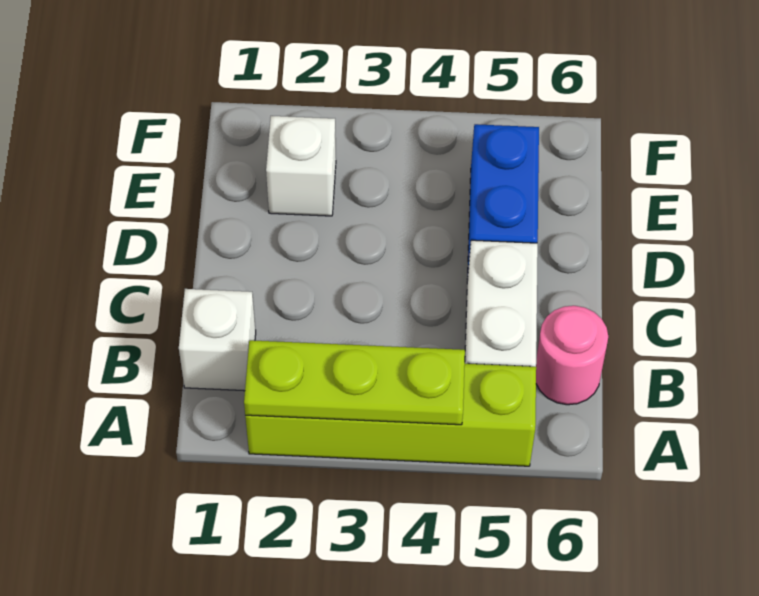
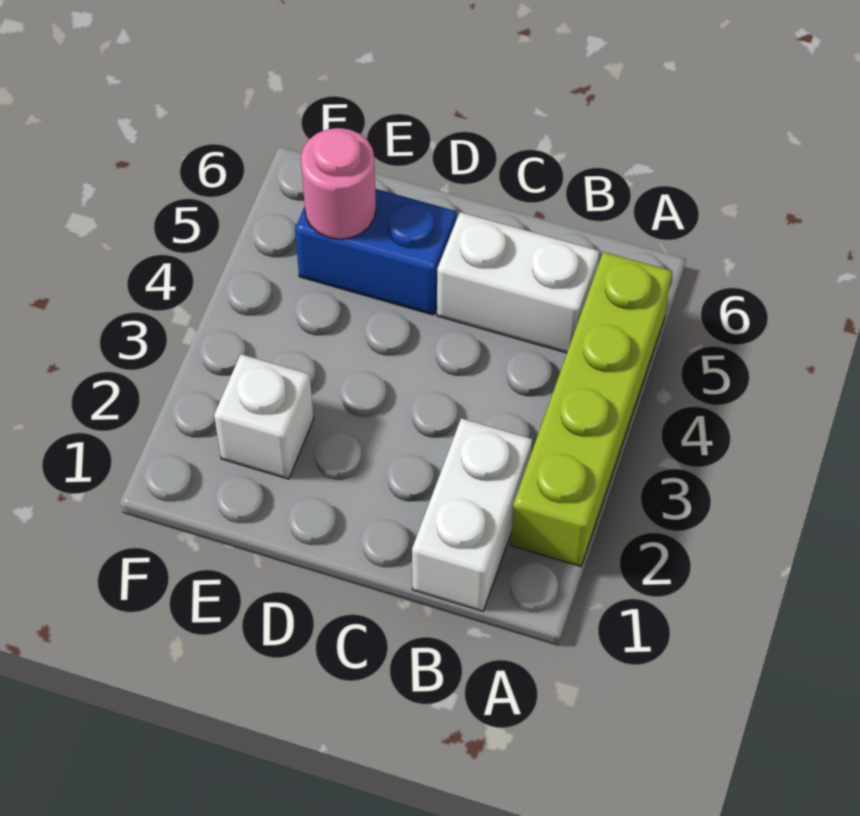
lime 1x3 plate [244,340,465,425] -> none
white 1x1 brick [179,289,256,391] -> white 1x2 brick [412,418,532,611]
pink 1x1 round brick [536,306,608,405] -> pink 1x1 round brick moved to [301,128,376,239]

